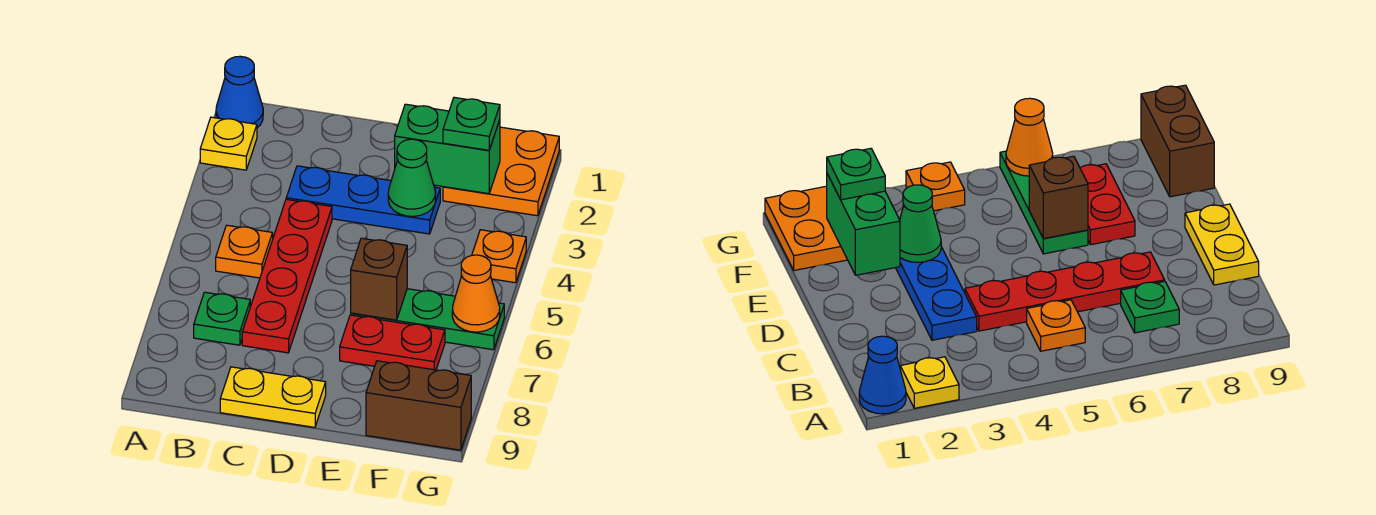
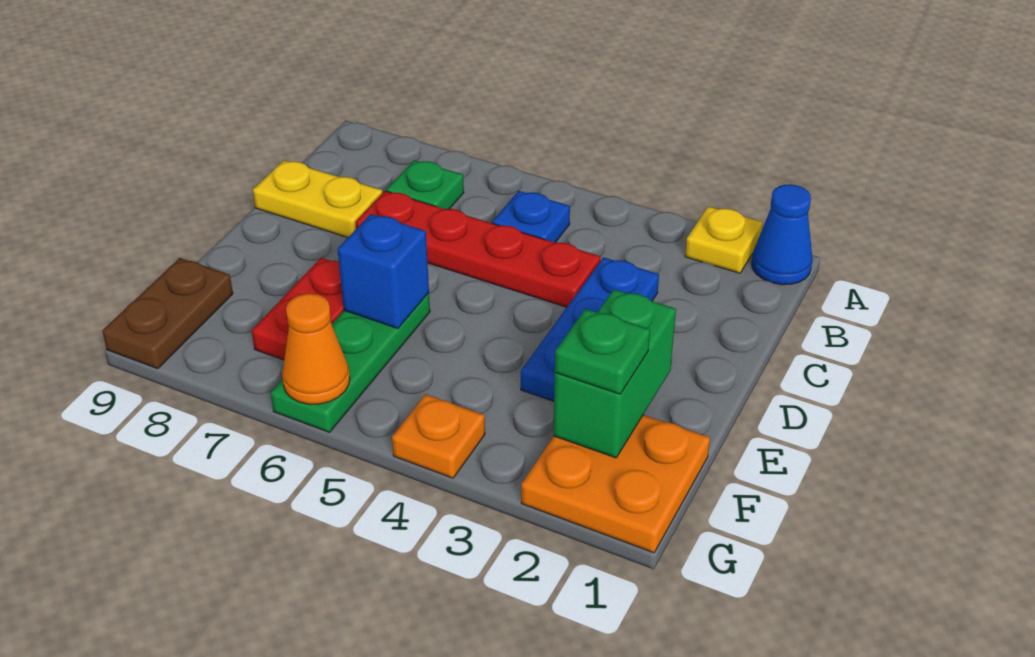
orange 1x1 plate [216,225,273,278] -> blue 1x1 plate [492,191,570,243]
yellow 1x2 plate [220,367,326,427] -> yellow 1x2 plate turned to [253,160,383,237]
green 1x1 cone [388,139,436,216] -> none
brown 1x1 brick [351,238,407,320] -> blue 1x1 brick [338,214,429,328]
brown 1x2 brick [366,361,471,450] -> brown 1x2 plate [102,258,233,369]

